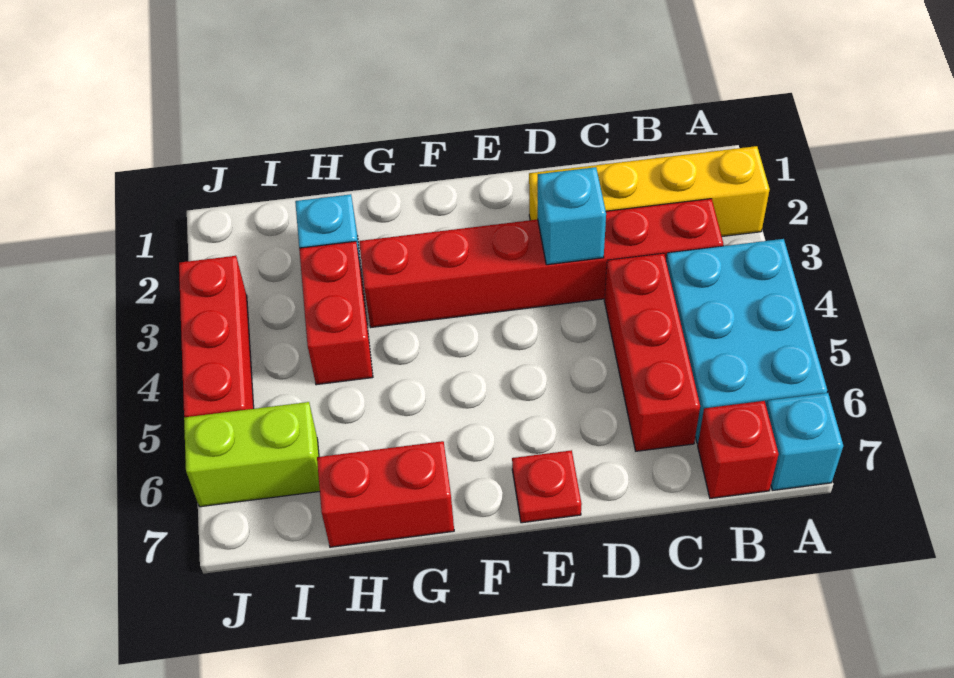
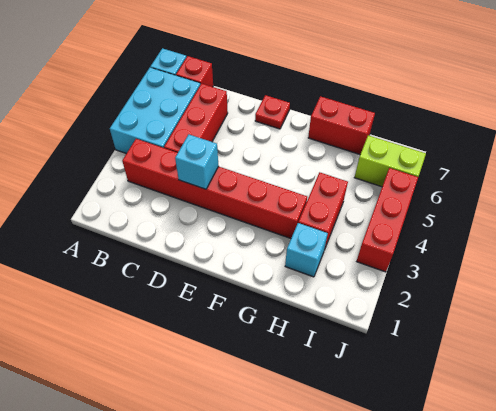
yellow 1x4 brick [529,146,770,236] -> none

